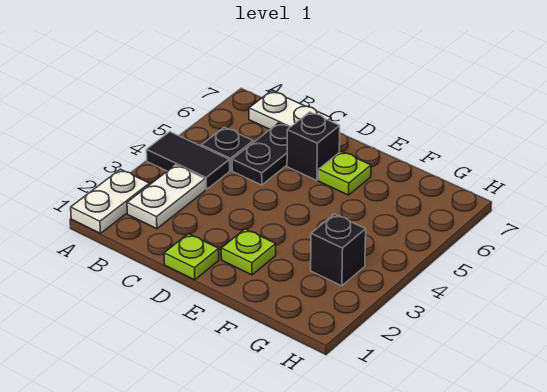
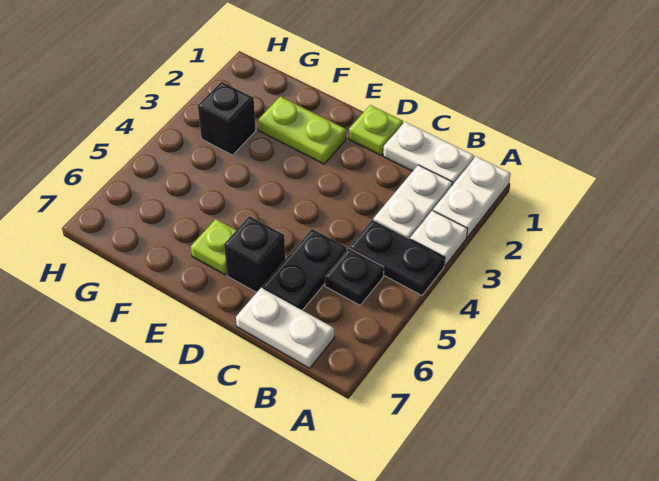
none -> white 1x1 plate [410,210,468,266]
black 1x2 tile [146,132,230,190] -> black 1x2 plate [350,220,445,295]
none -> white 1x2 plate [383,122,474,185]
lime 1x1 plate [221,229,276,275] -> lime 1x2 plate [258,96,346,164]

